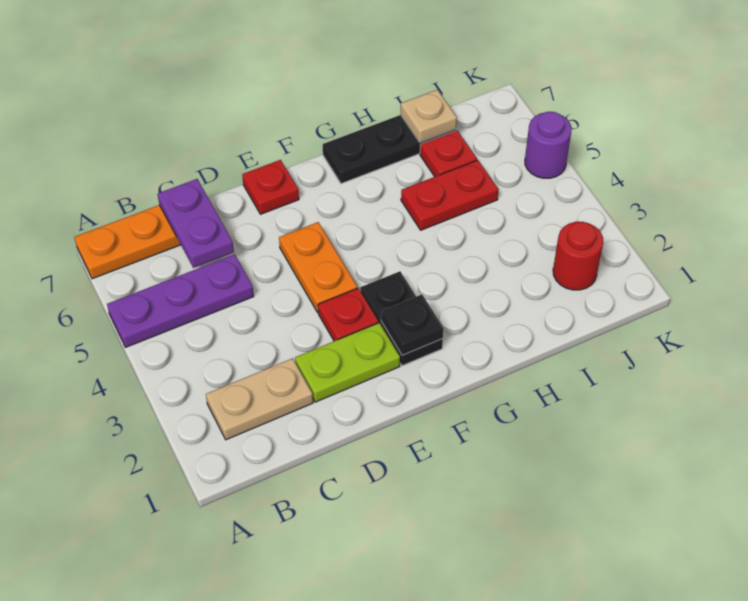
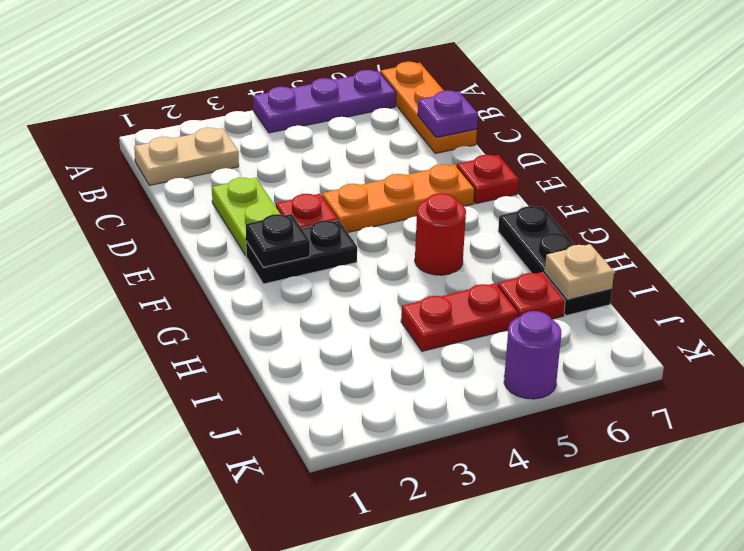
purple 1x3 plate [107,254,254,347] -> purple 1x3 plate turned to [253,70,396,133]
tan 1x2 plate [206,358,313,440] -> tan 1x2 plate turned to [134,128,239,185]
purple 1x2 plate [158,179,234,268] -> purple 1x1 plate [418,90,478,138]
orange 1x2 plate [279,222,357,313] -> orange 1x3 plate [322,164,475,233]
red 1x2 plate [401,160,499,230] -> red 1x2 plate turned to [401,283,518,351]
red 1x1 round brick [553,222,603,290] -> red 1x1 round brick moved to [415,193,466,275]

